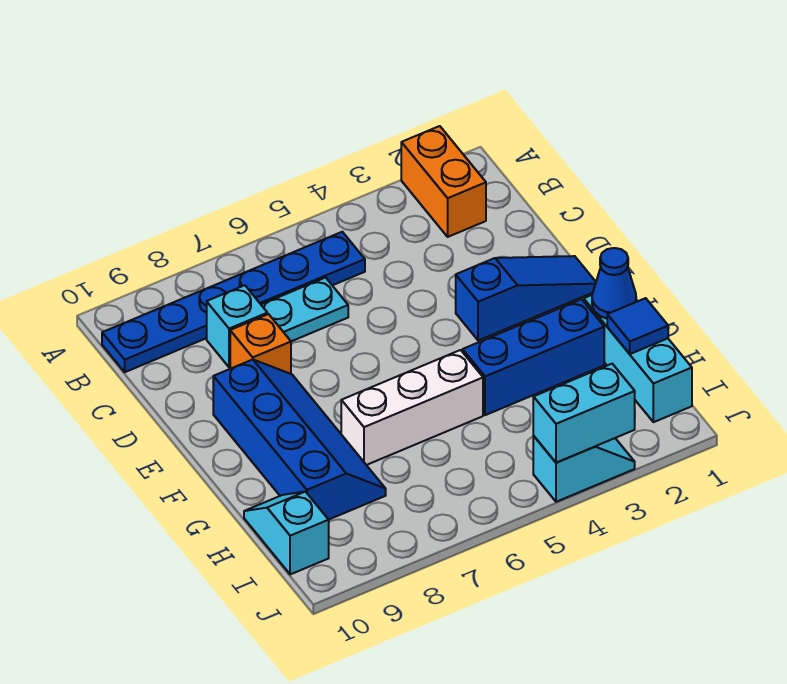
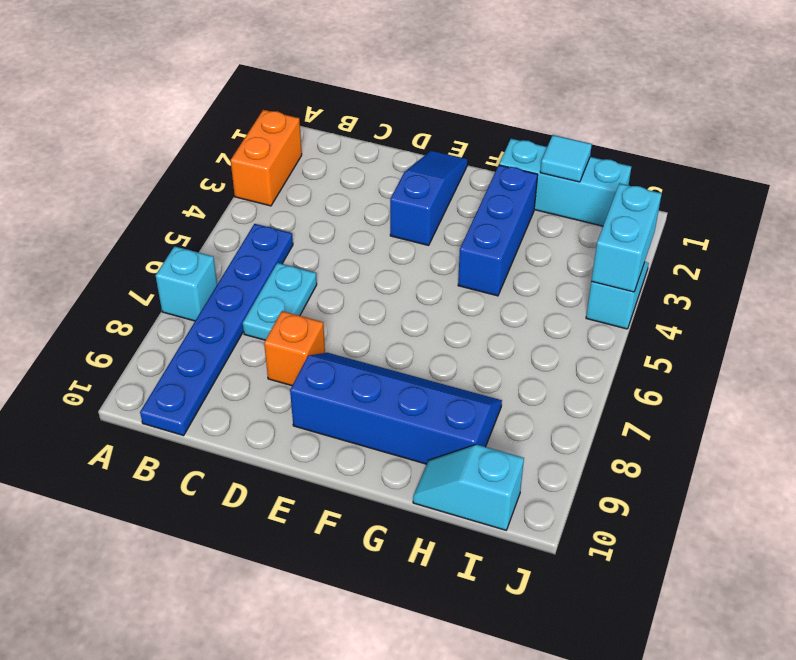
orange 1x2 brick [401,126,486,237] -> orange 1x2 brick turned to [231,110,302,206]
cyan 1x1 brick [207,285,267,367] -> cyan 1x1 brick moved to [156,246,217,321]
blue 1x1 cone [592,248,636,318] -> none
white 1x3 brick [341,350,483,465] -> none
blue 1x1 tile [607,298,668,354] -> cyan 1x1 tile [540,135,592,182]

